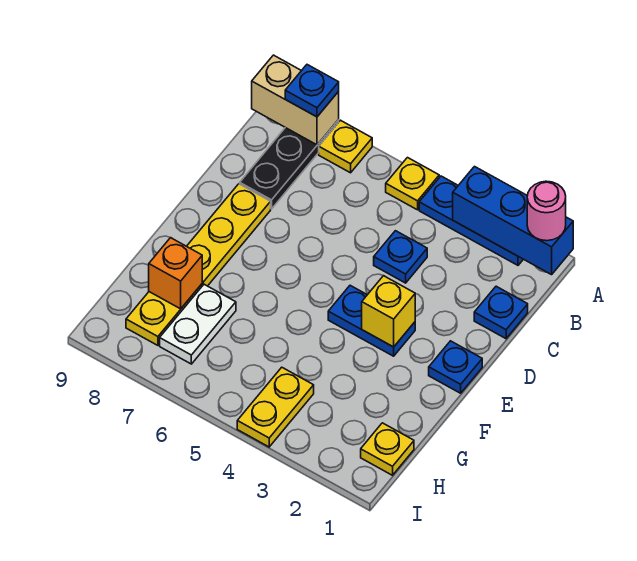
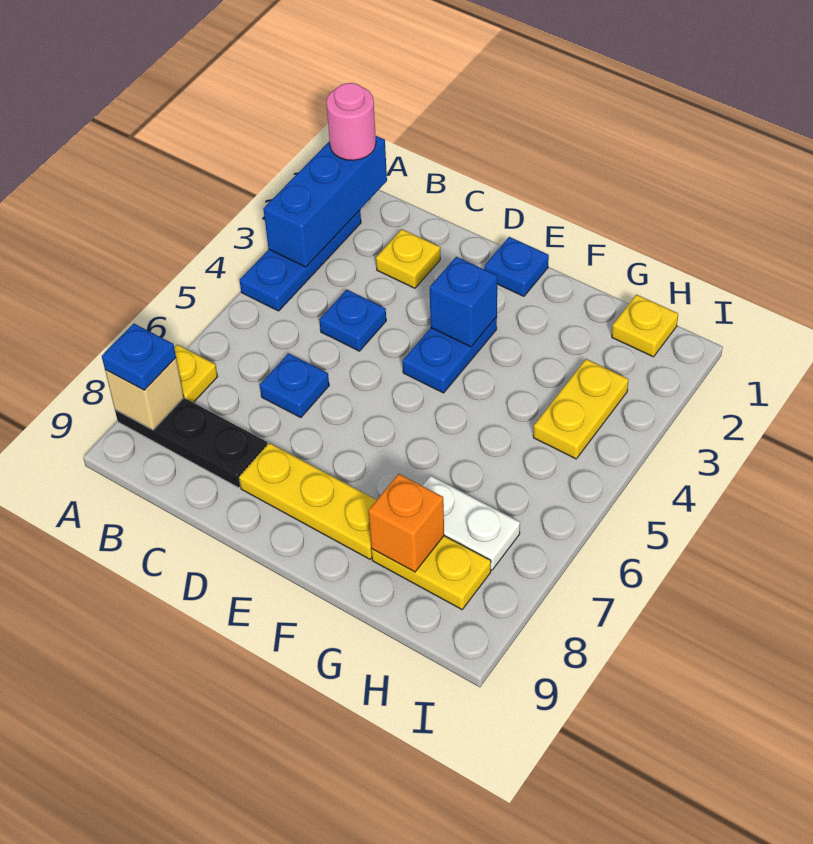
yellow 1x1 plate [386,158,439,210] -> yellow 1x1 plate moved to [376,229,440,288]
tan 1x2 brick [252,55,339,145] -> tan 1x1 brick [105,358,184,430]
blue 1x1 plate [474,286,528,339] -> blue 1x1 plate moved to [260,353,329,418]
yellow 1x1 brick [362,276,415,347] -> blue 1x1 brick [430,257,497,347]
yellow 1x2 plate [237,367,314,447] -> yellow 1x2 plate turned to [533,359,629,459]

